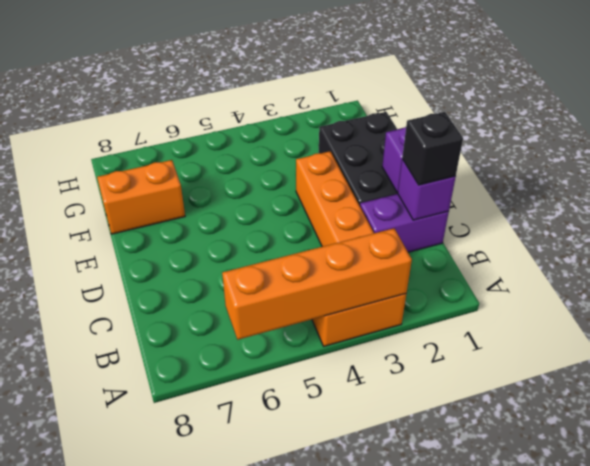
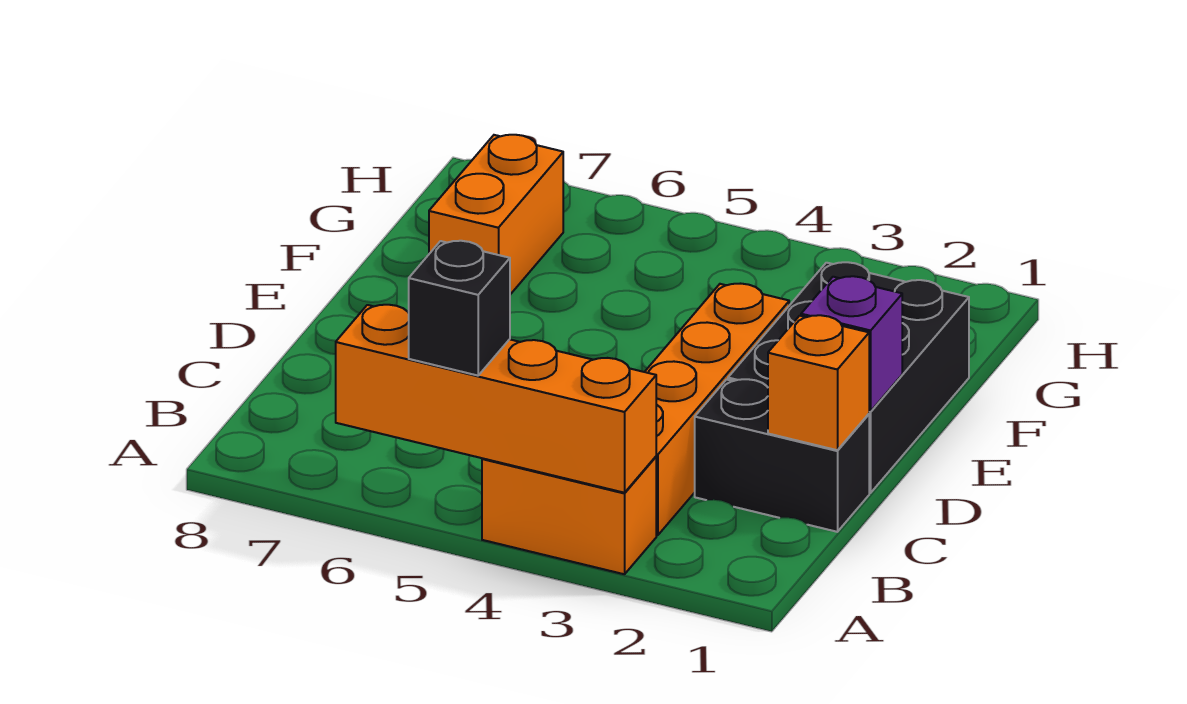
purple 1x2 brick [360,194,449,252] -> black 1x2 brick [695,379,869,532]
purple 1x1 brick [398,159,456,220] -> orange 1x1 brick [768,315,869,450]
black 1x1 brick [402,112,463,185] -> black 1x1 brick moved to [409,241,510,376]
orange 1x2 brick [97,160,185,234] -> orange 1x2 brick turned to [429,135,563,294]

